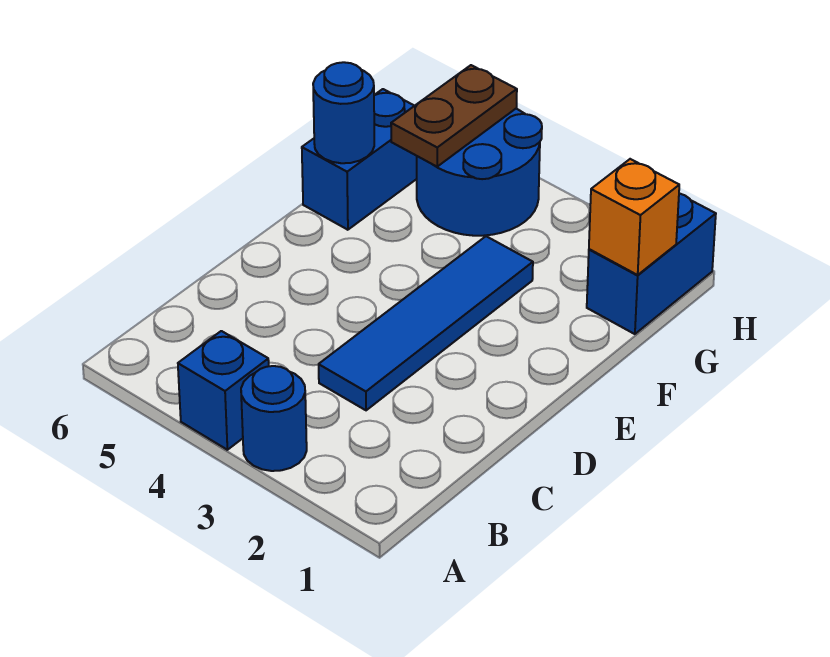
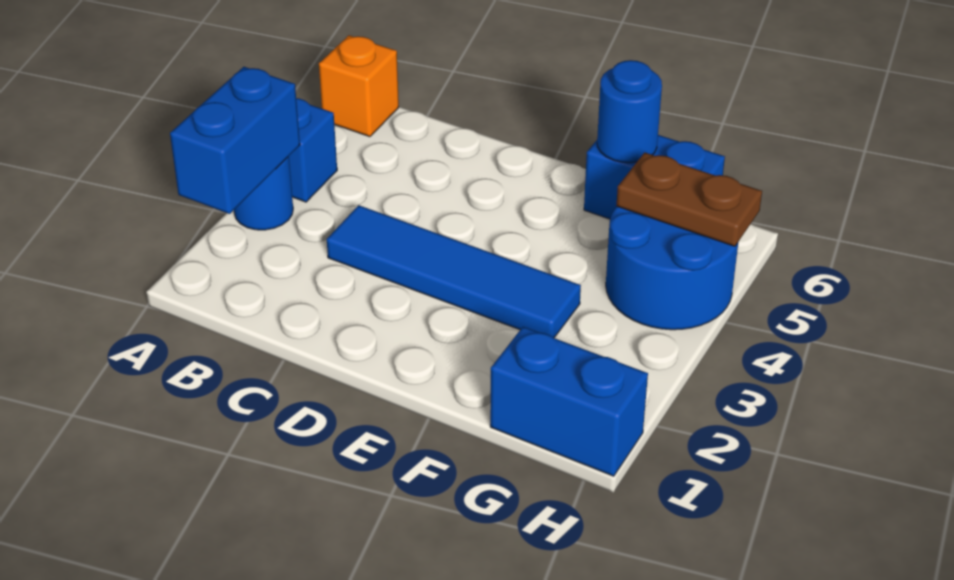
none -> blue 1x2 brick [170,67,300,214]
orange 1x1 brick [589,159,679,275] -> orange 1x1 brick moved to [319,35,399,137]

